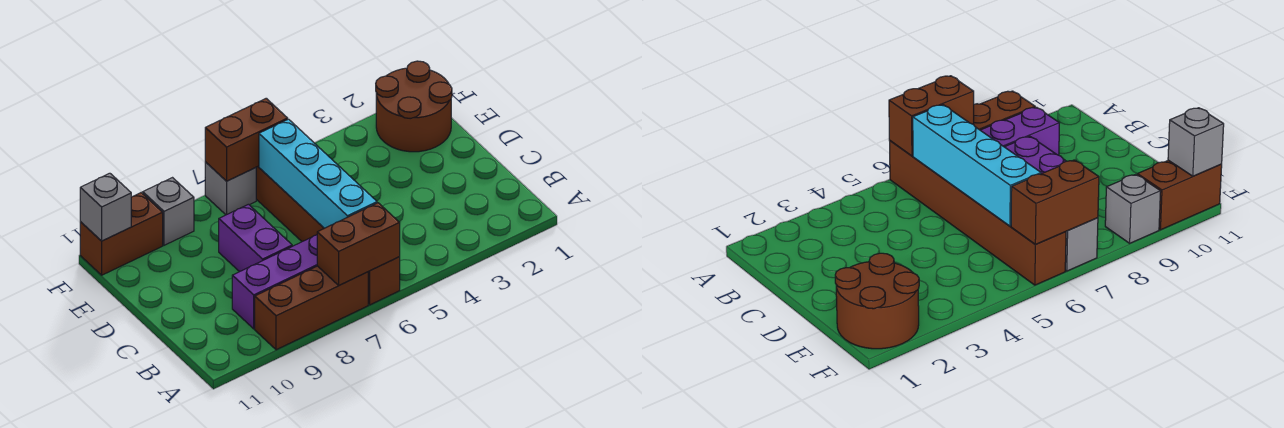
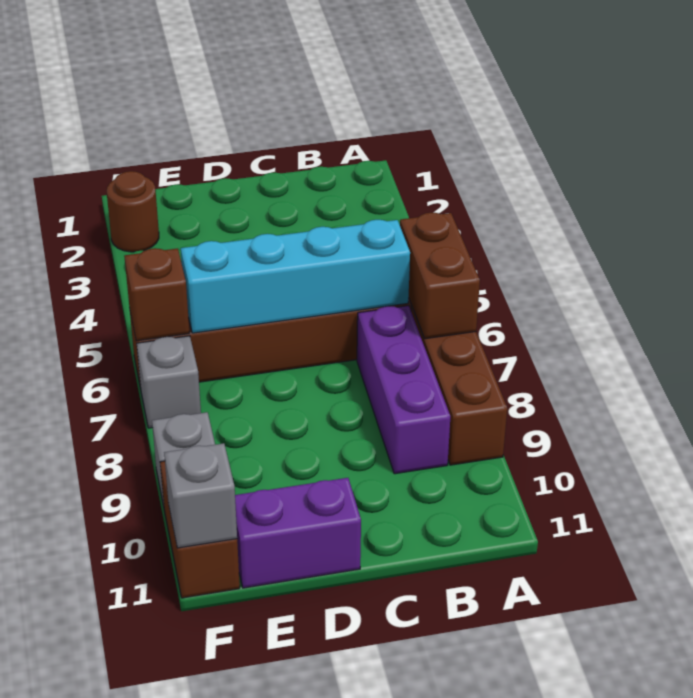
purple 1x2 brick [219,204,292,272] -> purple 1x2 brick moved to [235,478,361,588]
brown 2x2 round brick [376,61,452,152] -> brown 1x1 round brick [107,171,159,252]
brown 1x2 brick [205,98,288,181] -> brown 1x1 brick [124,248,189,341]

